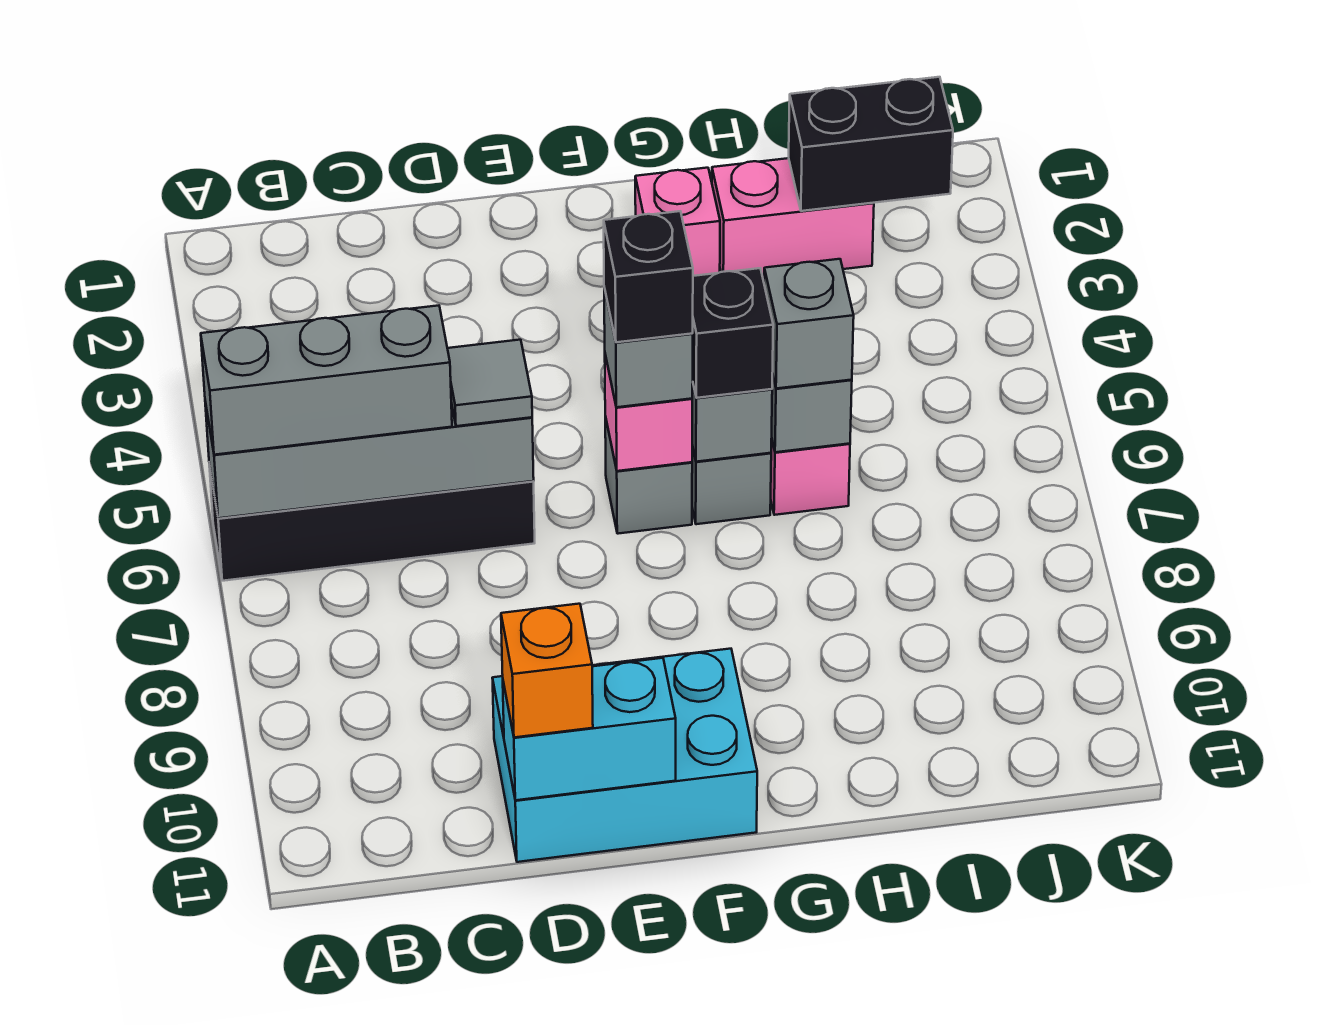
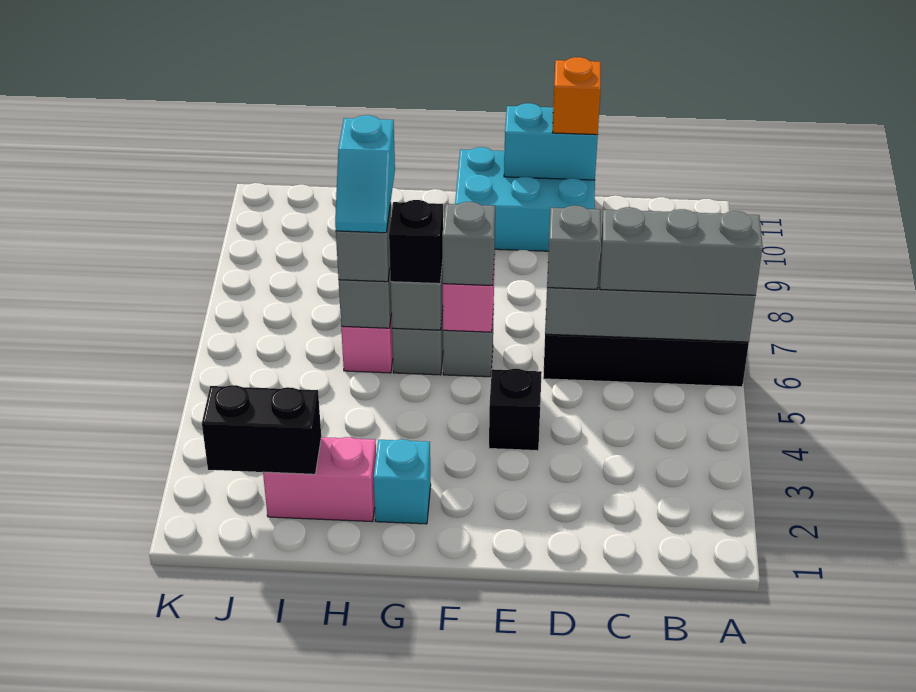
grey 1x1 tile [447,340,532,426] -> grey 1x1 brick [547,205,601,289]
black 1x1 brick [604,211,693,342] -> black 1x1 brick moved to [489,369,542,451]
pink 1x1 brick [635,168,720,276] -> cyan 1x1 brick [374,439,431,524]
none -> cyan 1x2 slope [335,115,395,233]

